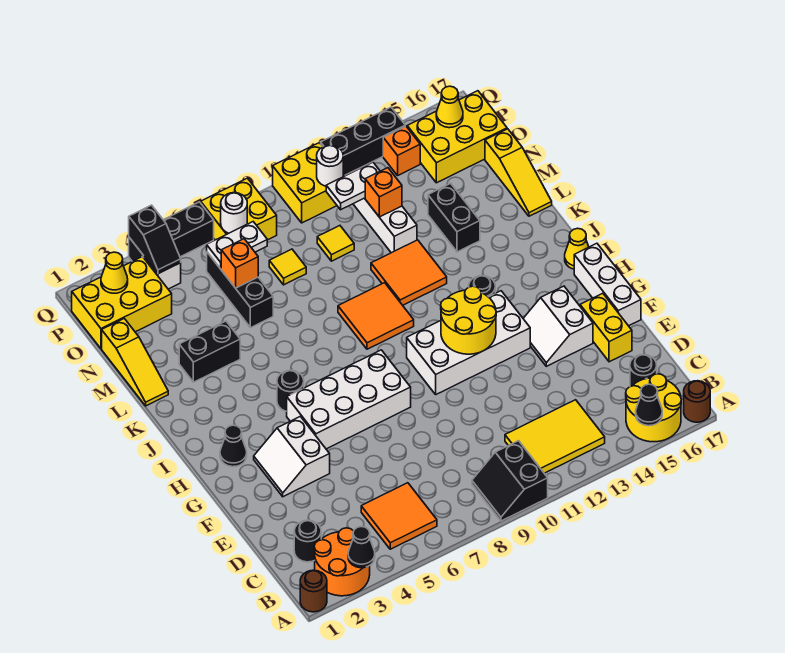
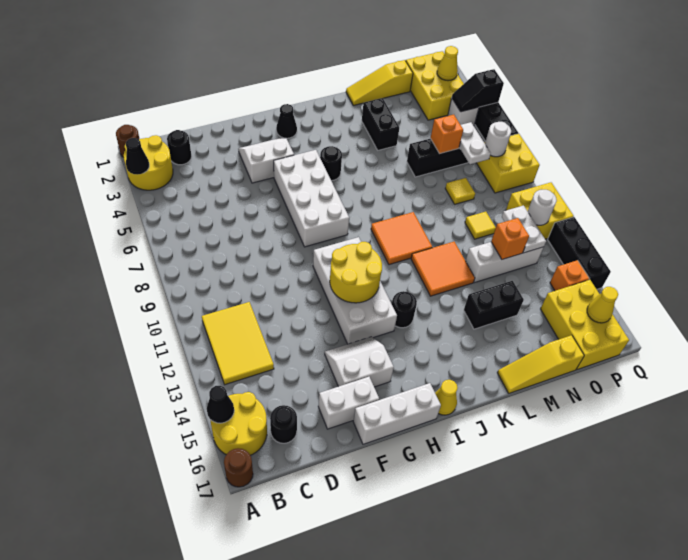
orange 2x2 round brick [314,528,370,596] -> yellow 2x2 round brick [124,135,173,190]
black 2x2 slope [472,441,548,521] -> none
orange 2x2 tile [361,483,437,549] -> none
yellow 1x2 brick [580,293,632,362] -> white 1x2 brick [318,377,379,429]

